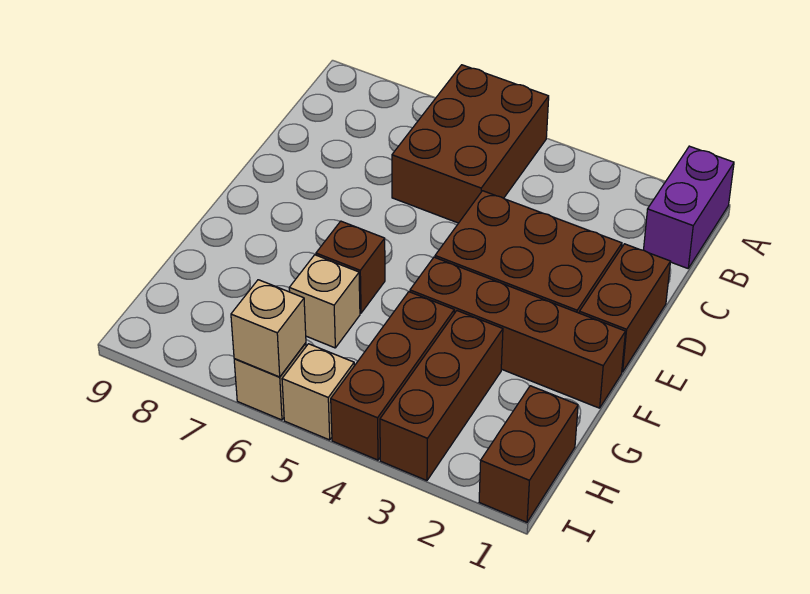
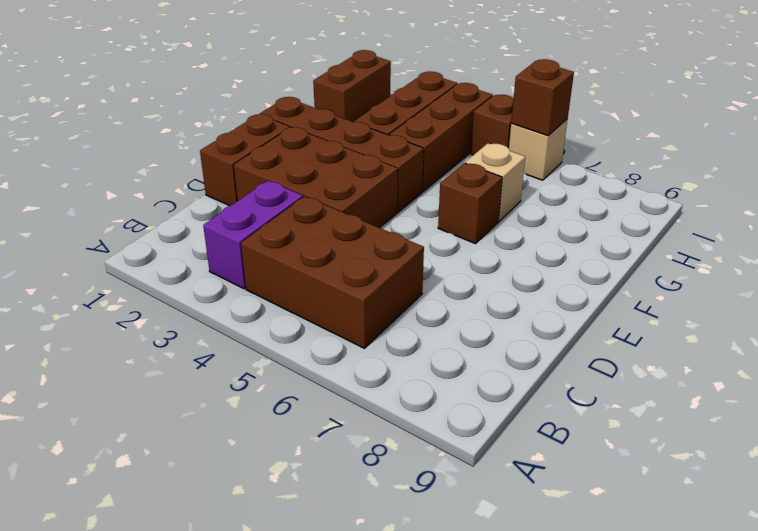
purple 1x2 brick [644,146,734,268] -> purple 1x2 brick moved to [203,181,303,289]
brown 2x3 brick [392,65,549,223] -> brown 2x3 brick turned to [241,196,424,348]
tan 1x1 brick [282,344,354,440] -> brown 1x1 brick [471,95,514,155]
tan 1x1 brick [231,280,306,377] -> brown 1x1 brick [511,59,574,136]

